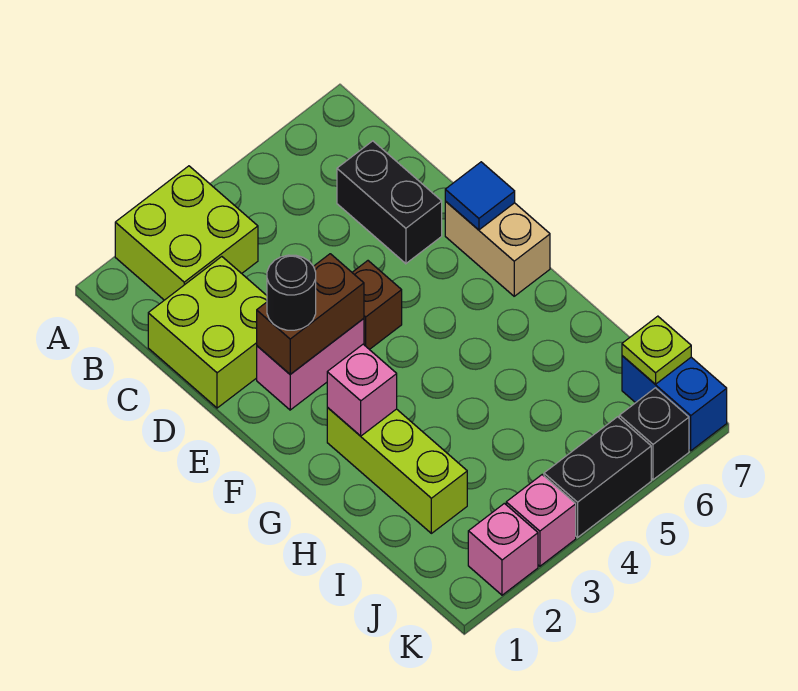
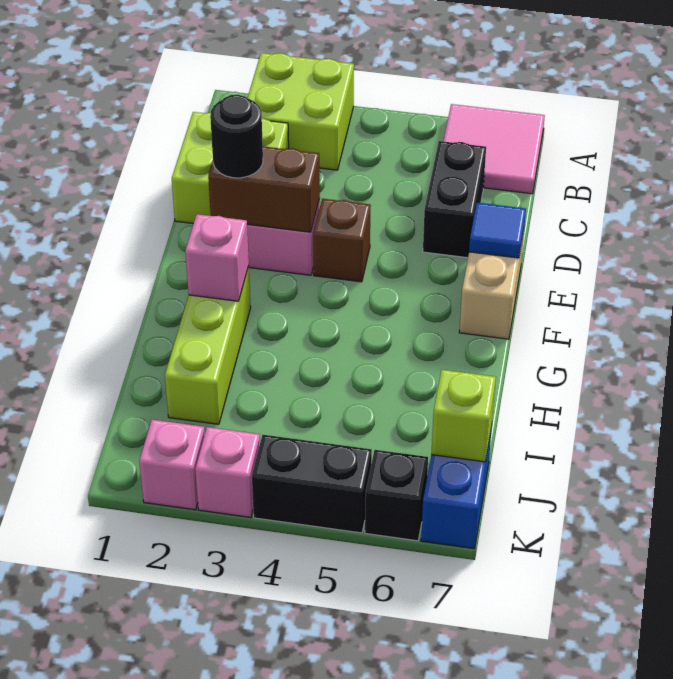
none -> pink 2x2 tile [443,104,545,194]
lime 1x1 plate [622,316,691,384] -> lime 1x1 brick [431,370,496,462]

